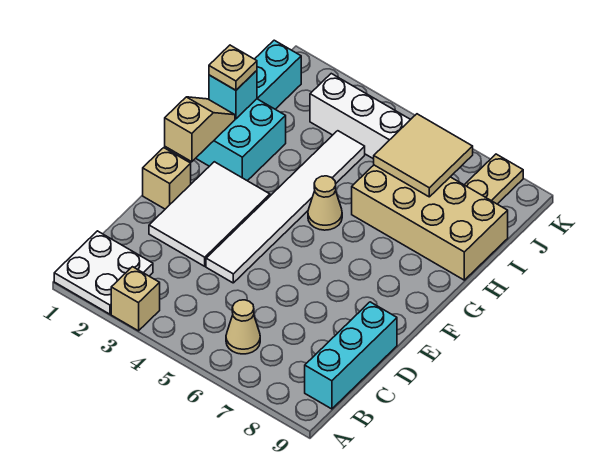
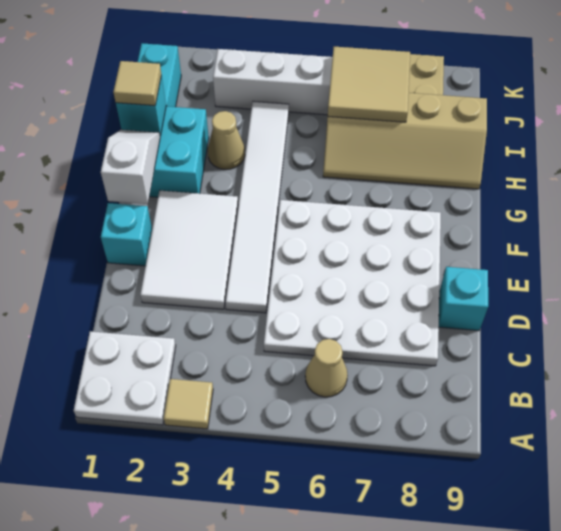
tan 1x1 brick [111,267,160,331] -> tan 1x1 tile [164,379,213,429]
cyan 1x3 brick [305,302,397,409] -> cyan 1x1 brick [439,267,488,331]
none -> white 4x4 plate [264,200,441,366]
tan 1x1 brick [143,148,191,209] -> cyan 1x1 brick [101,203,152,266]
tan 1x2 slope [165,97,235,162] -> white 1x2 slope [101,130,160,204]
tan 1x1 cone [308,176,342,230] -> tan 1x1 cone moved to [208,111,245,169]
tan 1x1 plate [209,45,257,90] -> tan 1x1 tile [113,61,161,106]
tan 2x4 brick [352,165,508,280] -> tan 2x4 slope [323,93,487,189]

